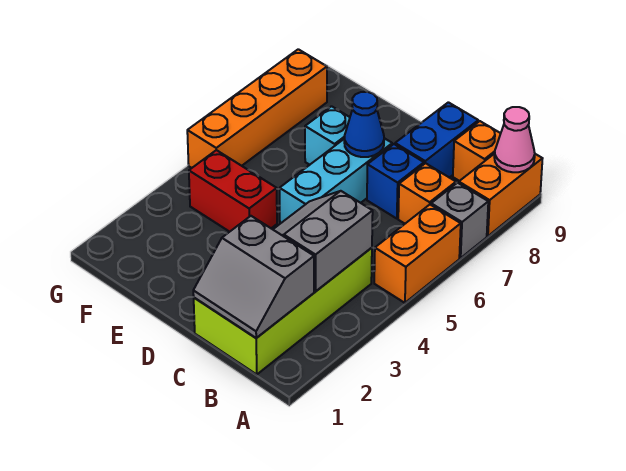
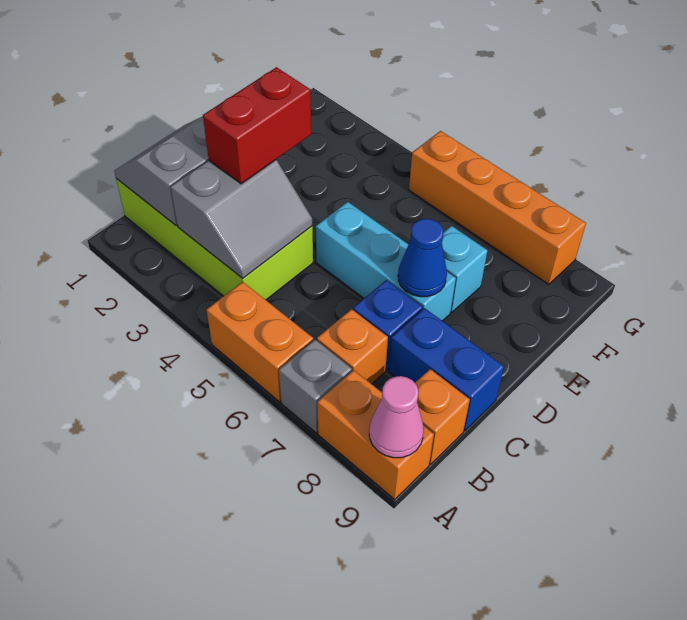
grey 2x2 slope [273,191,373,291] -> grey 2x2 slope turned to [171,160,312,278]
red 1x2 brick [189,150,277,232] -> red 1x2 brick moved to [203,67,311,184]

